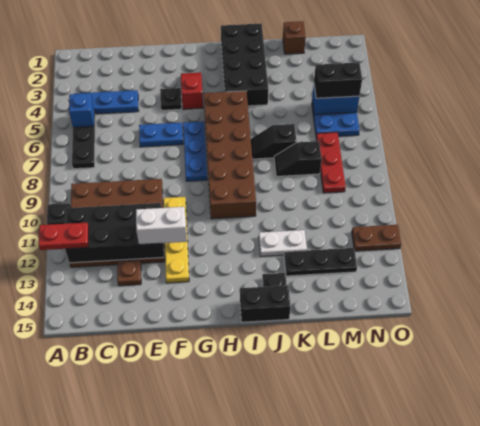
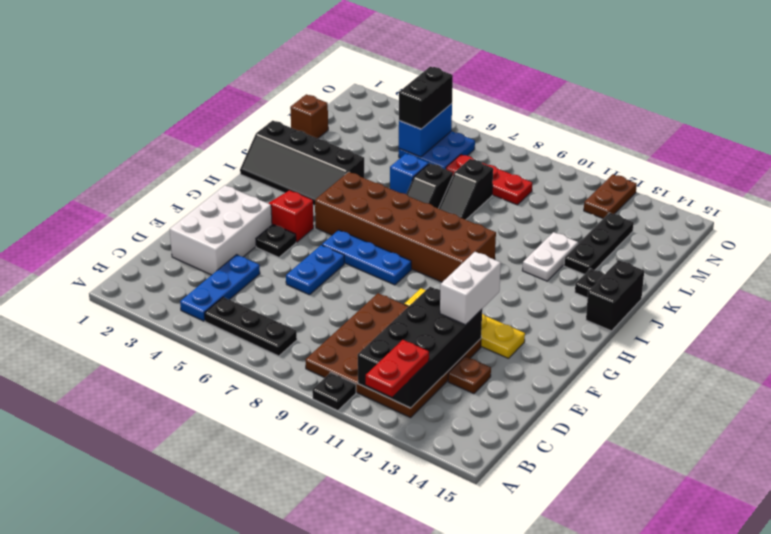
blue 1x1 brick [69,93,94,127] -> blue 1x1 brick moved to [390,154,429,194]
none -> white 2x3 brick [170,185,272,275]
black 2x4 brick [221,24,268,106] -> black 2x4 slope [240,121,364,206]

